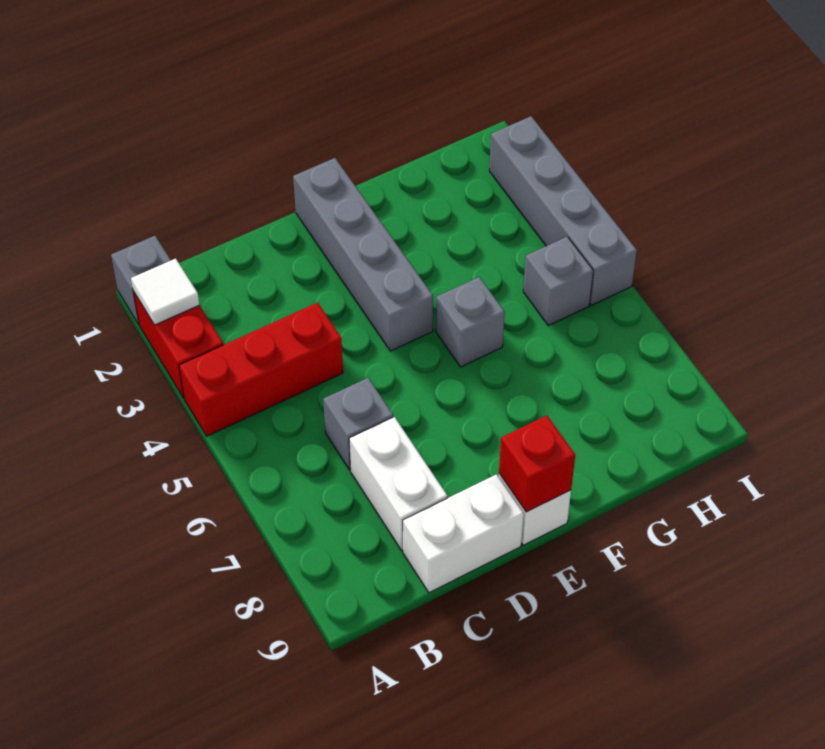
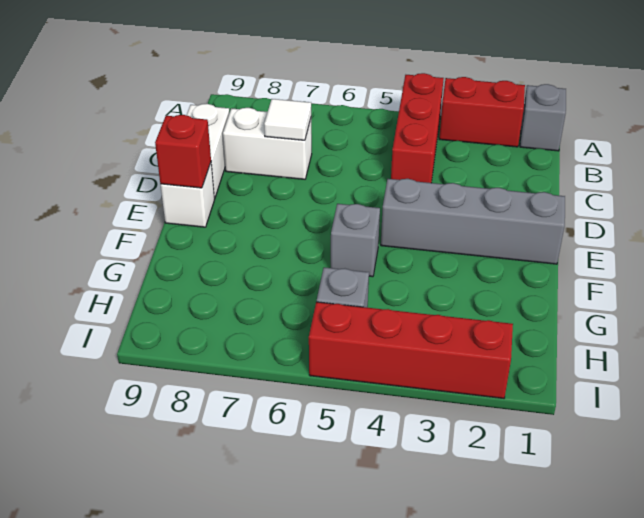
white 1x1 tile [131,259,199,325] -> white 1x1 tile moved to [264,99,311,140]
grey 1x1 brick [323,378,393,470] -> none
grey 1x4 brick [489,116,637,305] -> red 1x4 brick [309,302,513,398]

